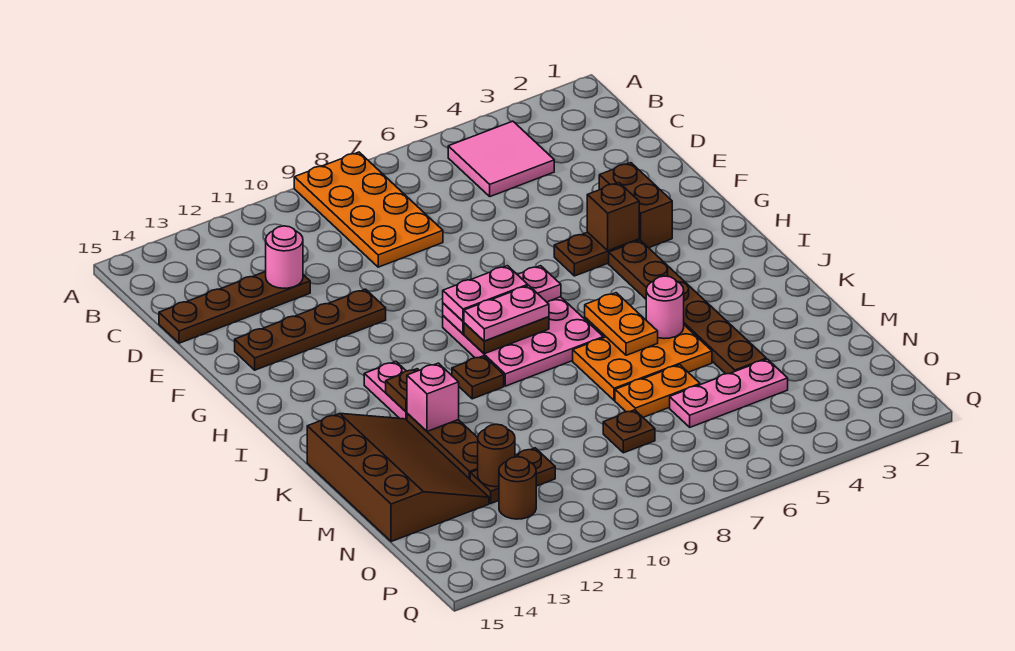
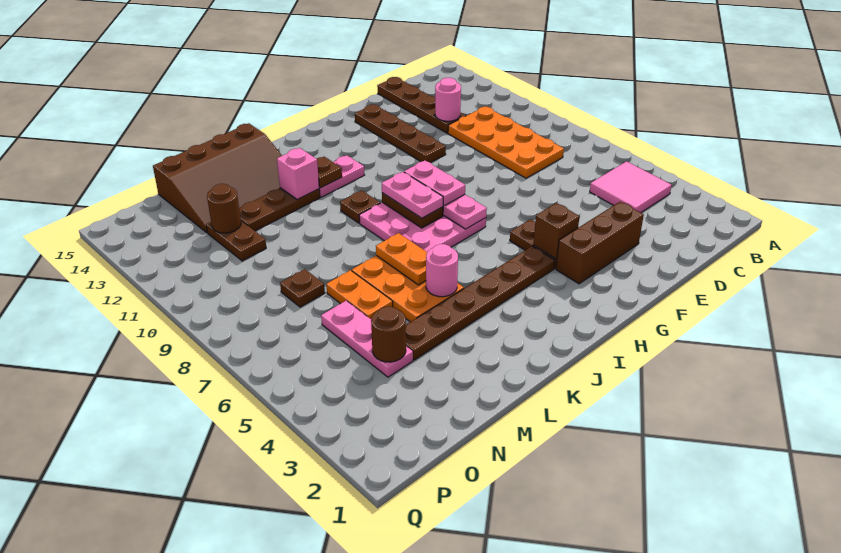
orange 2x4 plate [294,152,443,267] -> orange 2x4 plate turned to [448,107,564,178]
brown 1x2 brick [599,163,672,248] -> brown 1x3 brick [556,202,644,284]
orange 1x2 plate [585,293,658,355] -> orange 1x2 plate turned to [376,233,427,285]
brown 1x1 round brick [499,457,536,519] -> brown 1x1 round brick moved to [371,306,406,362]

